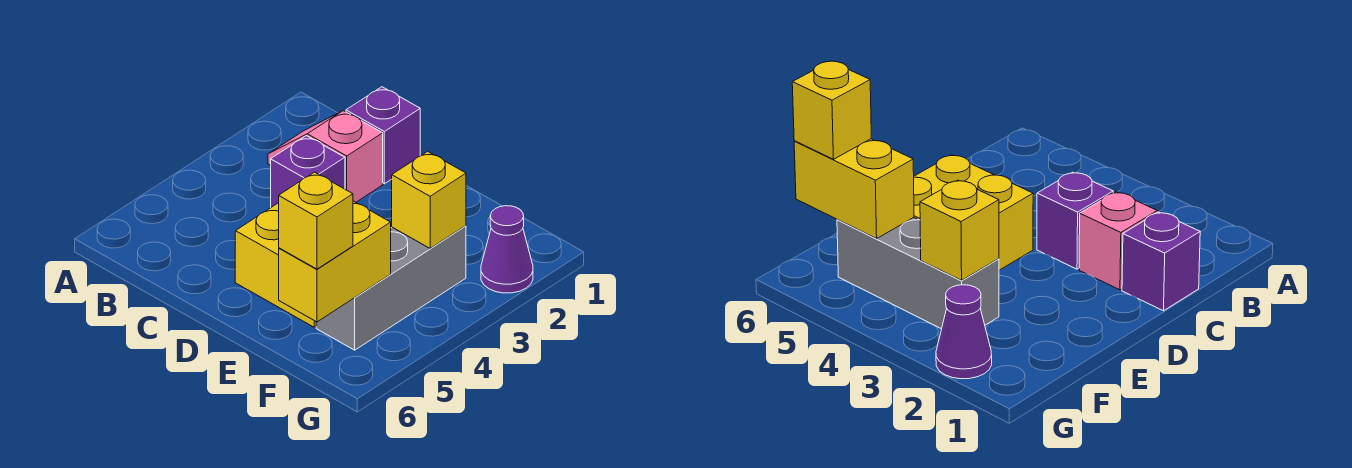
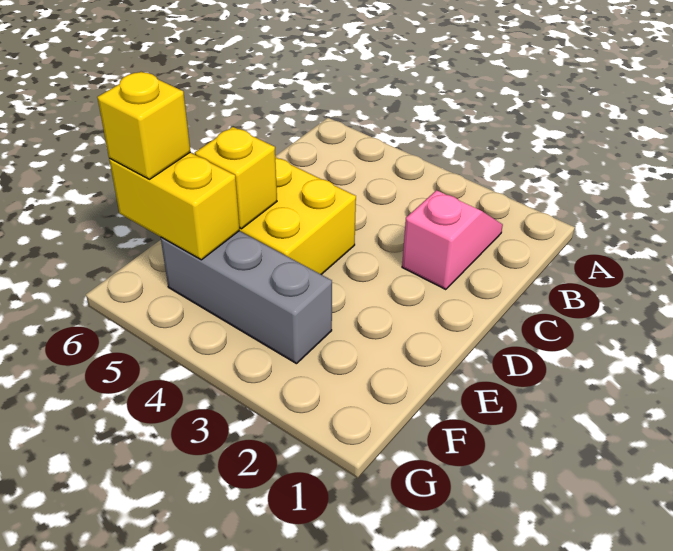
purple 1x1 brick [346,87,420,184] -> none
purple 1x1 brick [271,136,345,207] -> none
yellow 1x1 brick [392,151,466,248] -> yellow 1x1 brick moved to [195,127,277,229]
purple 1x1 cone [481,206,533,293] -> none

